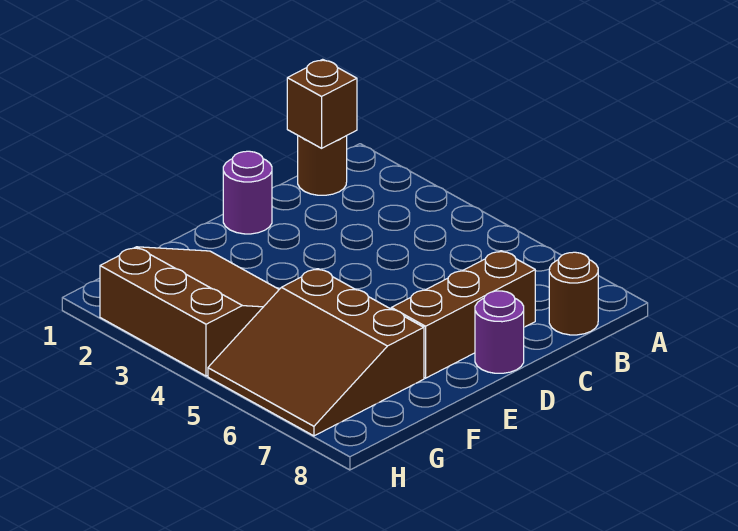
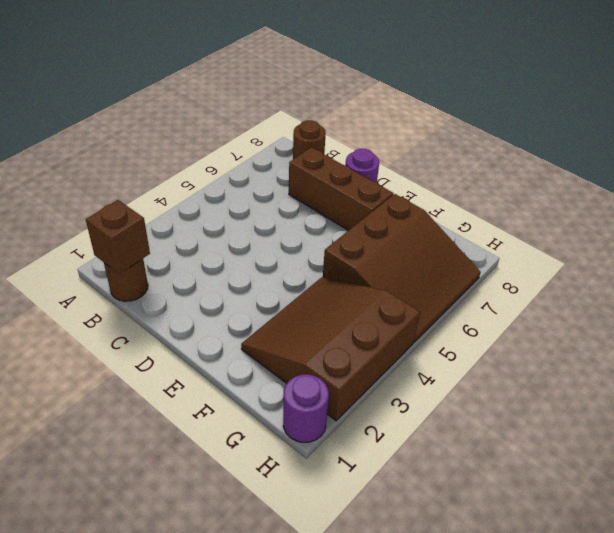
purple 1x1 round brick [223,151,272,234] -> purple 1x1 round brick moved to [283,374,329,442]

